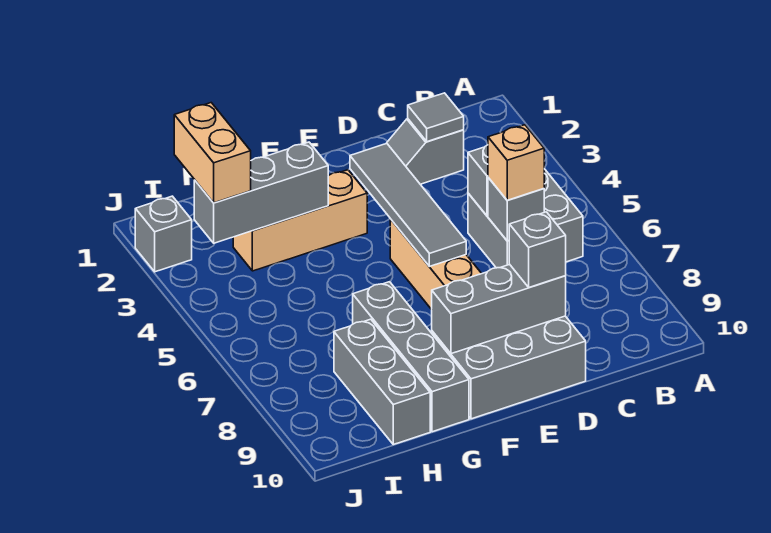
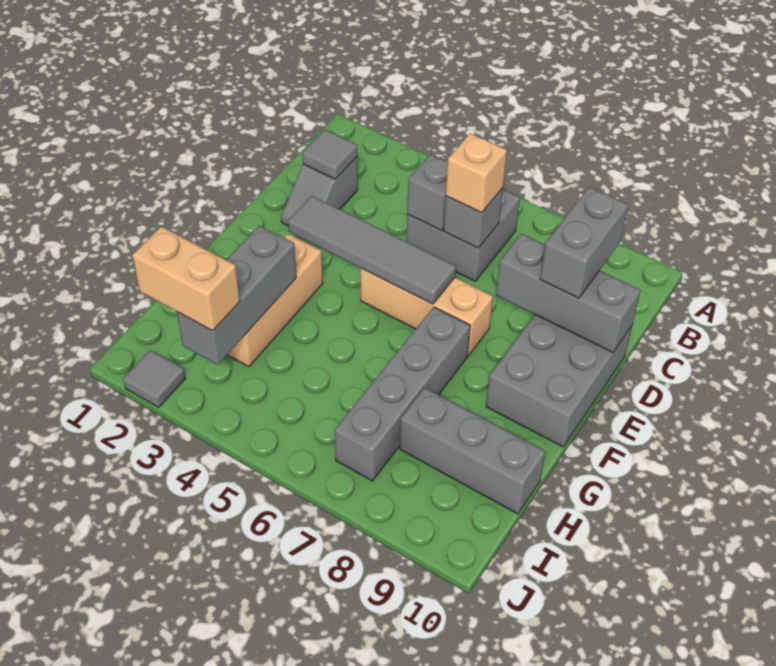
grey 1x3 brick [432,264,566,354] -> grey 1x3 brick turned to [496,234,641,352]
grey 1x1 brick [509,212,566,288] -> grey 1x2 brick [540,187,628,298]
grey 1x4 brick [353,282,469,432] -> grey 1x4 brick turned to [334,307,470,481]
grey 1x1 brick [135,196,192,272] -> grey 1x1 tile [123,350,185,407]

